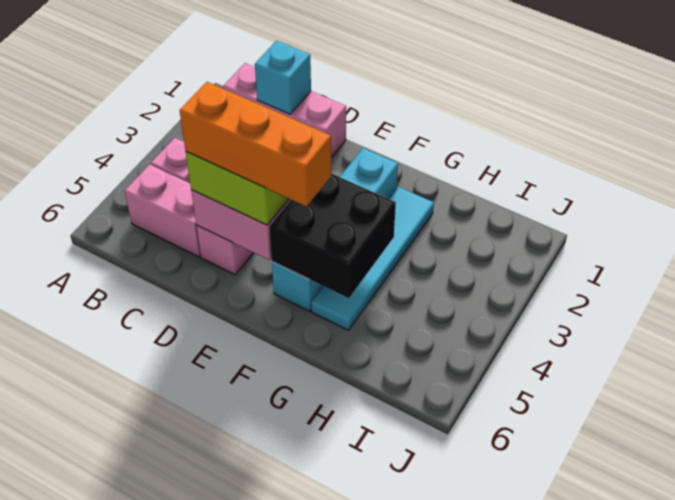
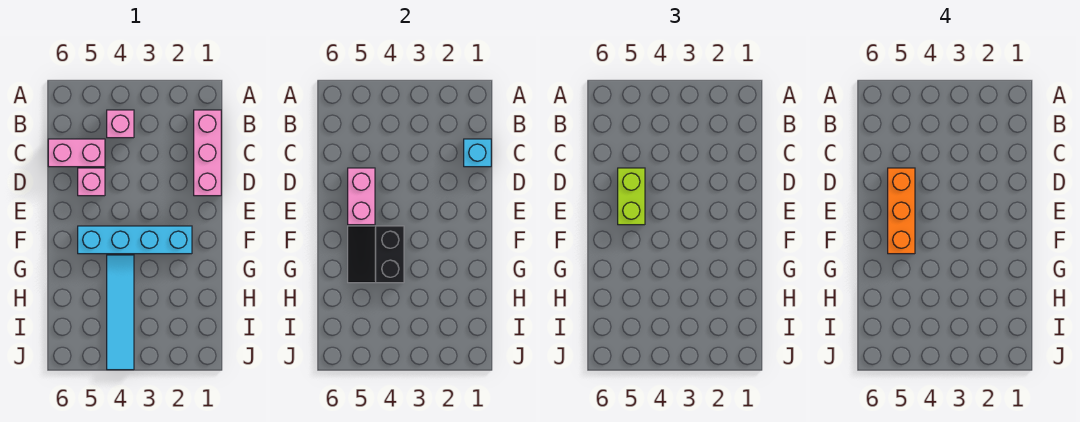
pink 1x2 brick [125,164,201,257] -> pink 1x2 brick turned to [48,139,105,167]
black 2x2 brick [269,174,396,298] -> black 2x2 slope [348,226,404,283]
cyan 1x4 tile [311,187,434,330] -> cyan 1x4 tile turned to [107,255,134,370]

